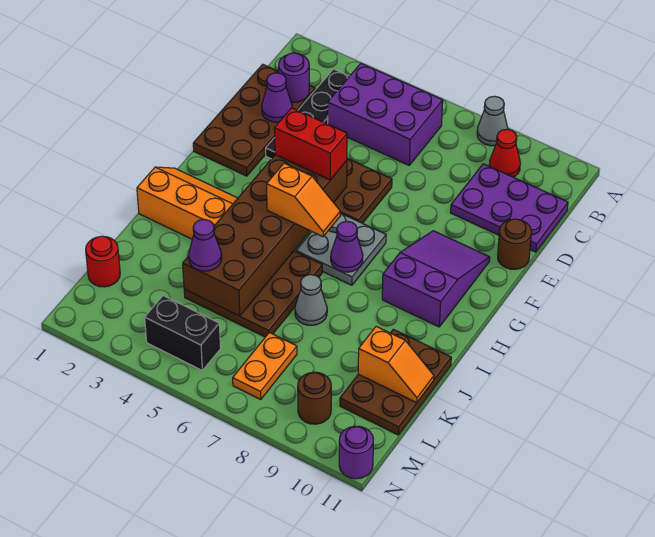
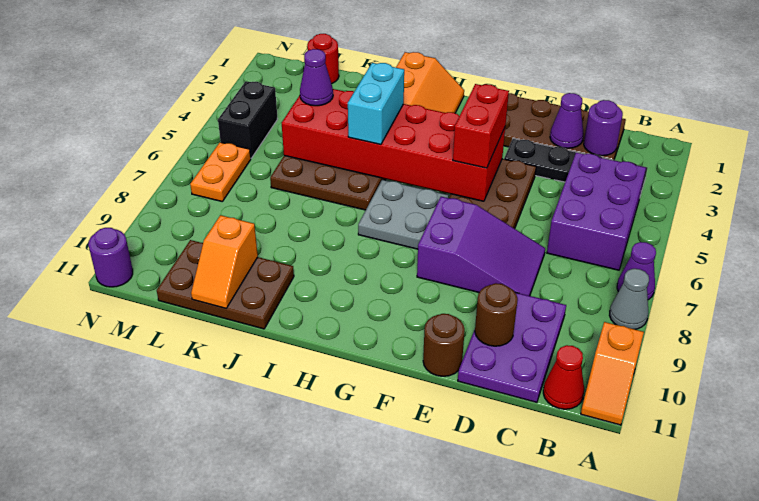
red 1x1 cone [489,129,520,177] -> red 1x1 cone moved to [543,345,584,409]
brown 2x6 brick [183,155,347,316] -> red 2x6 brick [282,89,505,201]
purple 2x3 slope [382,231,490,327] -> purple 2x3 slope moved to [417,197,545,296]
orange 1x2 slope [267,163,340,237] -> orange 1x2 slope moved to [581,322,644,425]
purple 1x1 cone [331,221,363,272] -> purple 1x1 cone moved to [617,242,656,300]
none -> cyan 1x2 brick [348,63,404,145]
grey 1x1 cone [295,275,327,325] -> none
orange 1x2 plate [233,333,297,399] -> orange 1x2 plate turned to [190,142,251,201]
brown 1x1 round brick [298,372,331,424] -> brown 1x1 round brick moved to [475,283,518,346]

